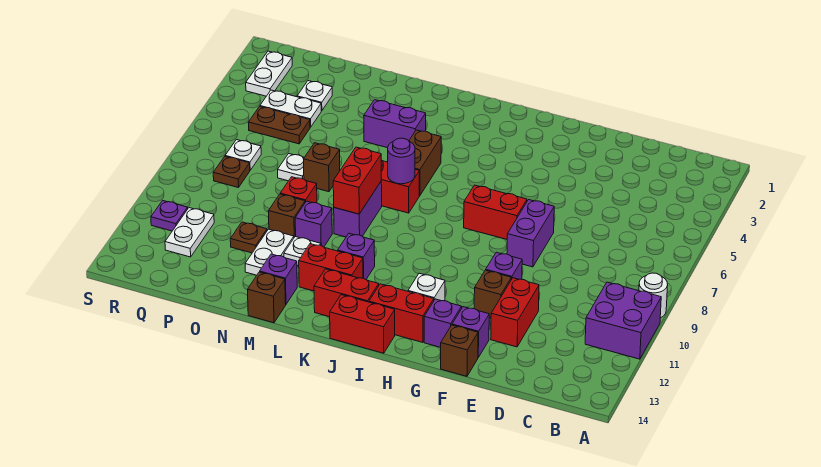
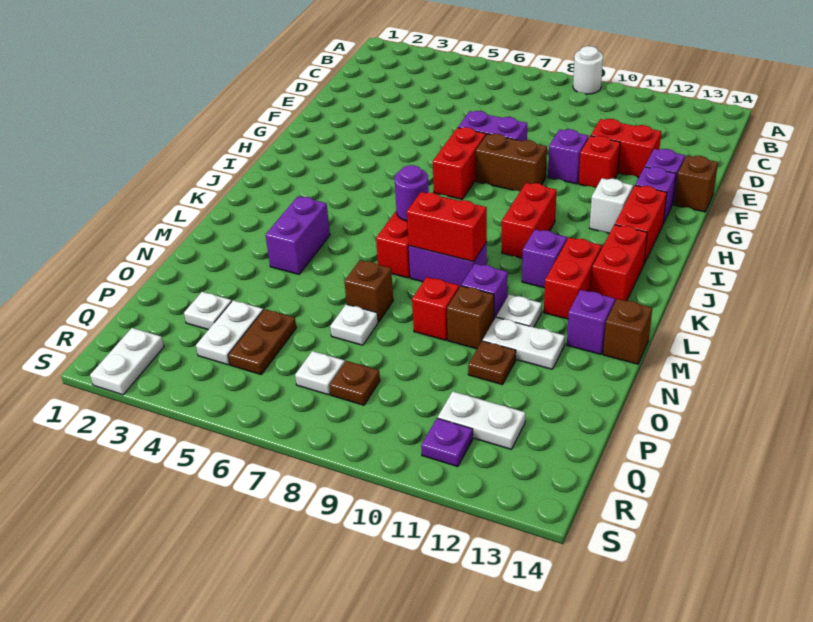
purple 2x2 brick [585,282,661,359] -> none
brown 1x1 brick [474,270,511,318] -> red 1x1 brick [579,136,620,188]
red 1x2 brick [330,295,395,353] -> red 1x2 brick moved to [502,183,557,258]
brown 1x2 brick [409,130,441,196] -> brown 1x2 brick moved to [476,134,547,191]
white 1x2 plate [246,51,292,96] -> white 1x2 plate turned to [90,328,164,395]

